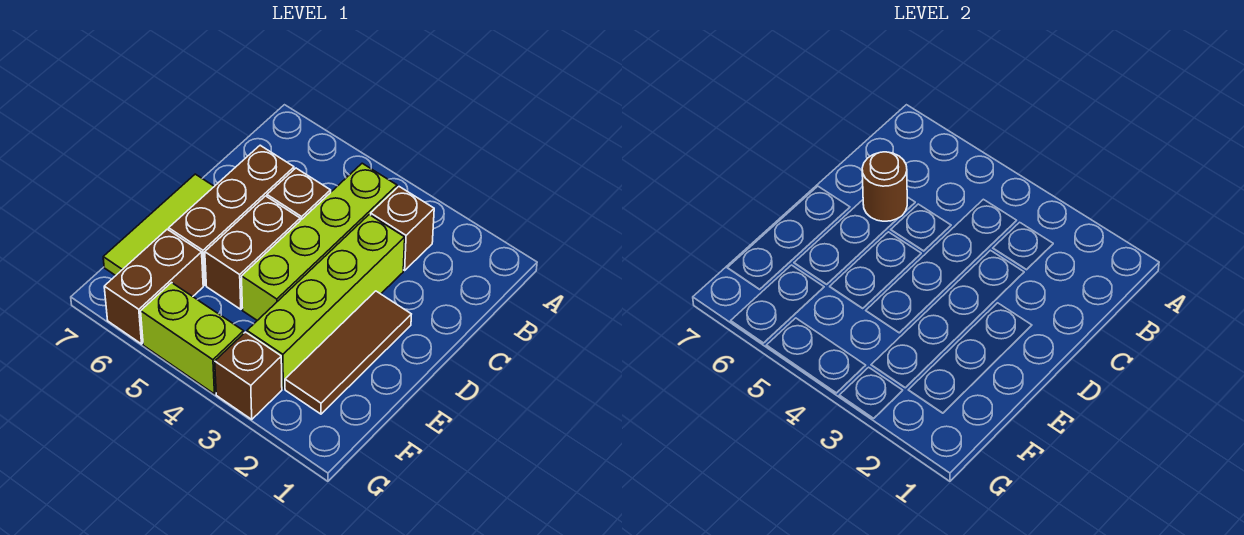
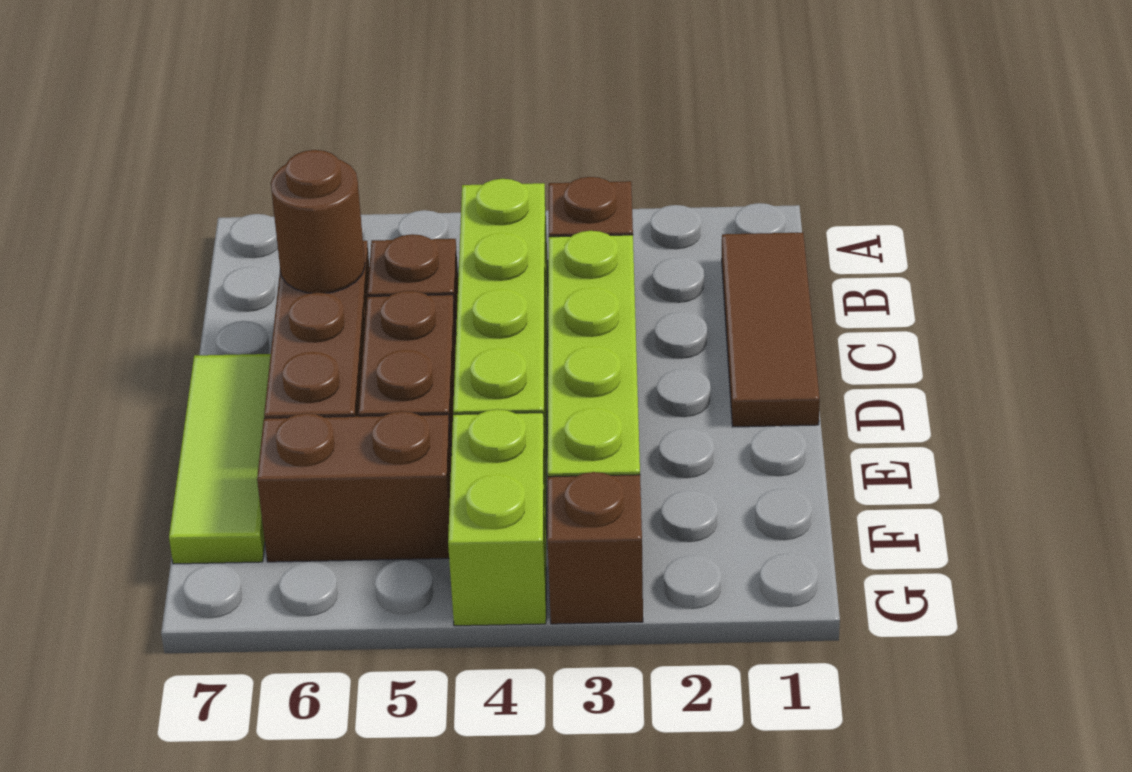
brown 1x3 tile [285,291,411,414] -> brown 1x3 tile moved to [722,233,820,427]
brown 1x2 brick [104,229,203,344] -> brown 1x2 brick turned to [257,411,451,562]
lime 1x2 brick [141,283,244,394] -> lime 1x2 brick turned to [448,409,547,626]

